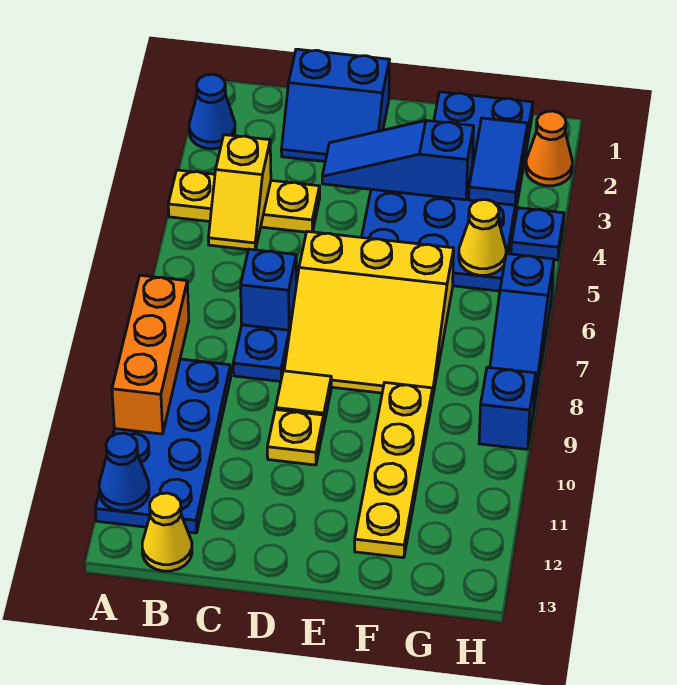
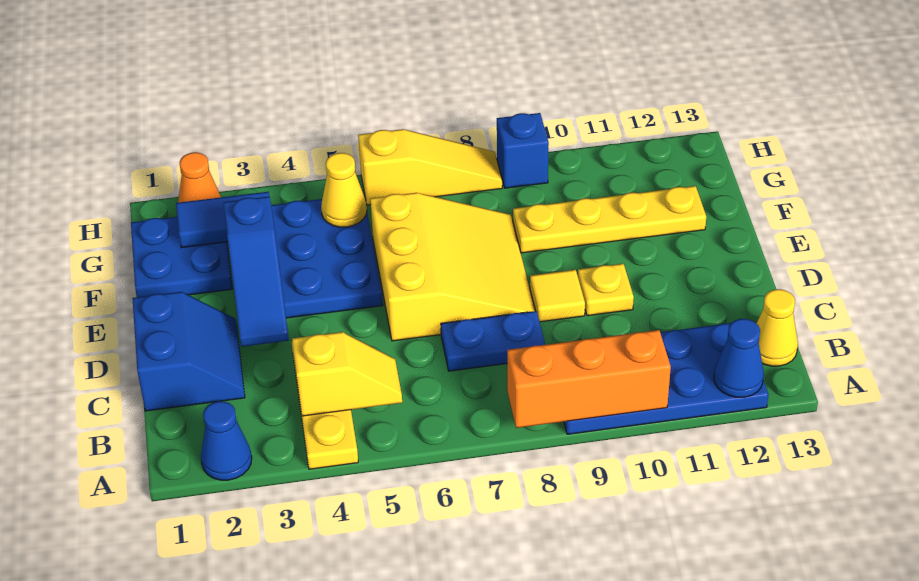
blue 1x1 brick [241,249,297,330] -> none
blue 1x1 plate [511,208,564,260] -> none
blue 1x3 slope [490,254,554,407] -> yellow 1x3 slope [358,129,502,205]

